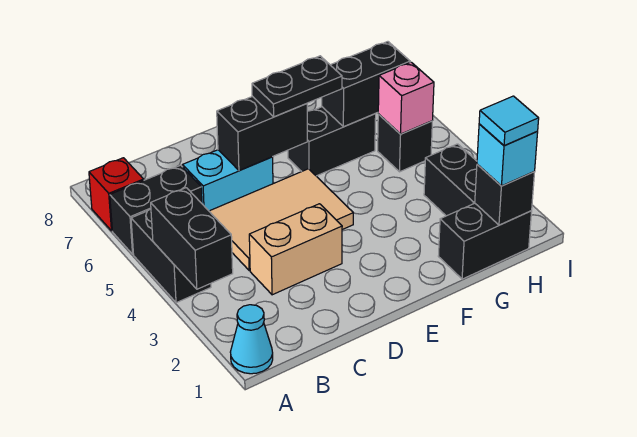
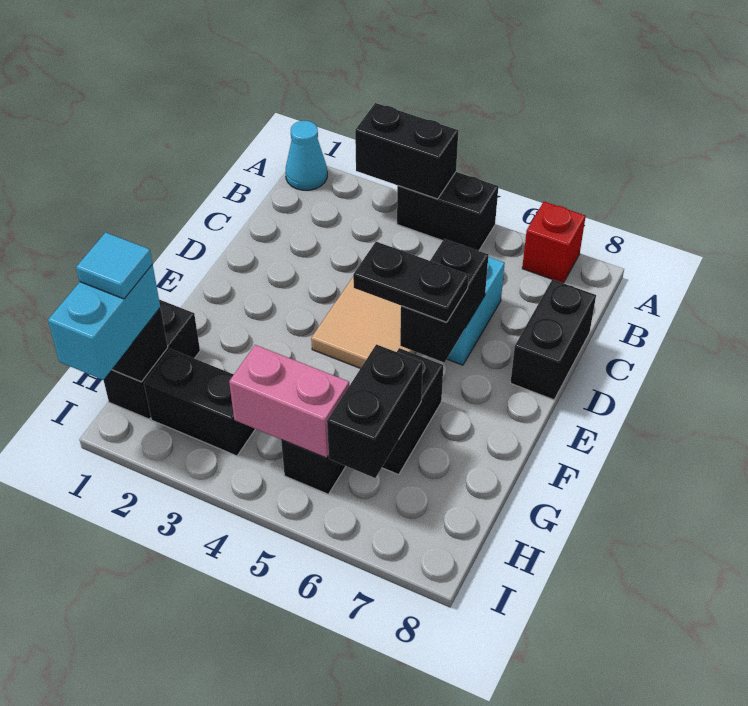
black 1x2 brick [110,165,202,254] -> black 1x2 brick moved to [511,279,596,400]
tan 1x2 brick [249,204,342,295] -> none
black 1x2 plate [252,56,342,117] -> black 1x2 plate turned to [353,242,469,322]
cyan 1x1 brick [477,124,538,186] -> cyan 1x2 brick [48,265,160,380]
pink 1x1 brick [378,62,434,134] -> pink 1x2 brick [229,345,349,458]

